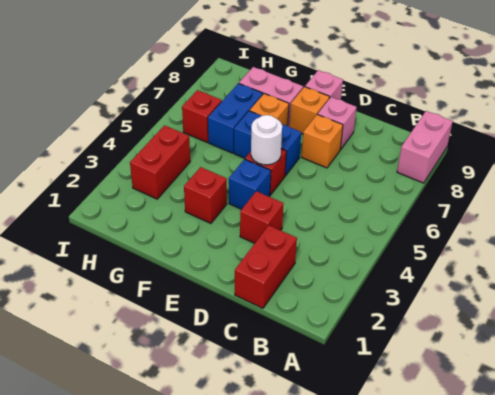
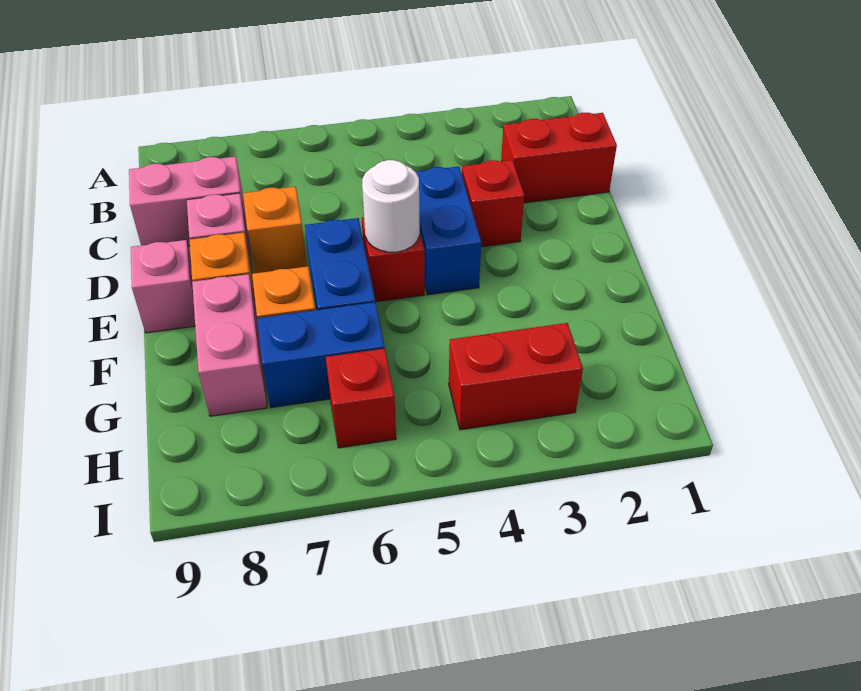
pink 1x2 brick [397,111,453,183] -> pink 1x2 brick moved to [129,157,248,246]
blue 1x1 brick [229,159,271,209] -> blue 1x2 brick [416,166,481,295]
red 1x1 brick [184,167,227,223] -> none

